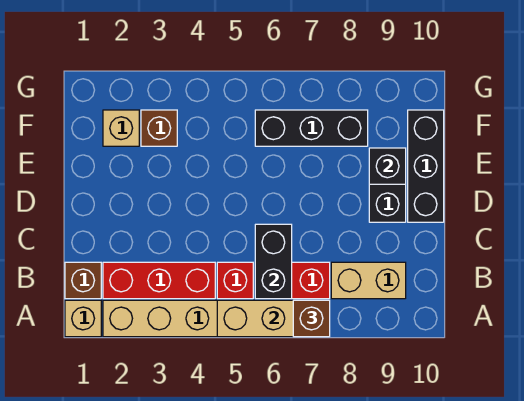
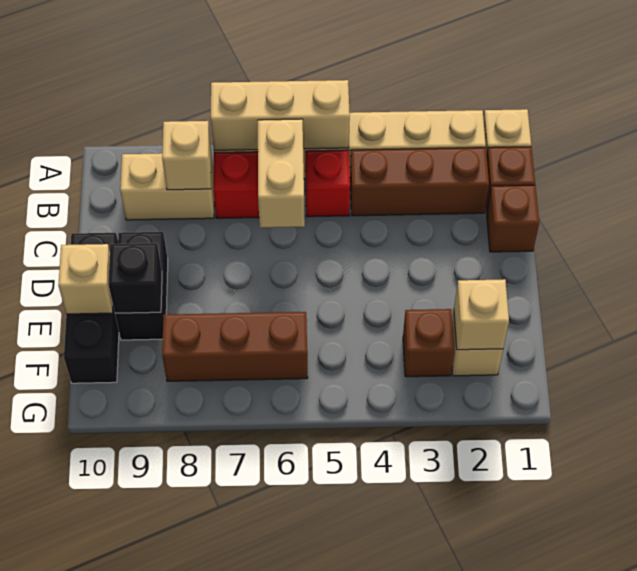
brown 1x1 brick [293,300,330,337] -> brown 1x1 brick moved to [487,185,539,252]
red 1x3 brick [103,262,215,299] -> brown 1x3 brick [350,148,489,216]
black 1x2 brick [255,224,292,299] -> tan 1x2 brick [258,119,305,228]
none -> tan 1x1 brick [162,121,211,190]
none -> tan 1x1 brick [58,244,113,314]
none -> tan 1x1 brick [454,279,509,350]
black 1x3 brick [255,110,368,146] -> brown 1x3 brick [162,312,308,381]

